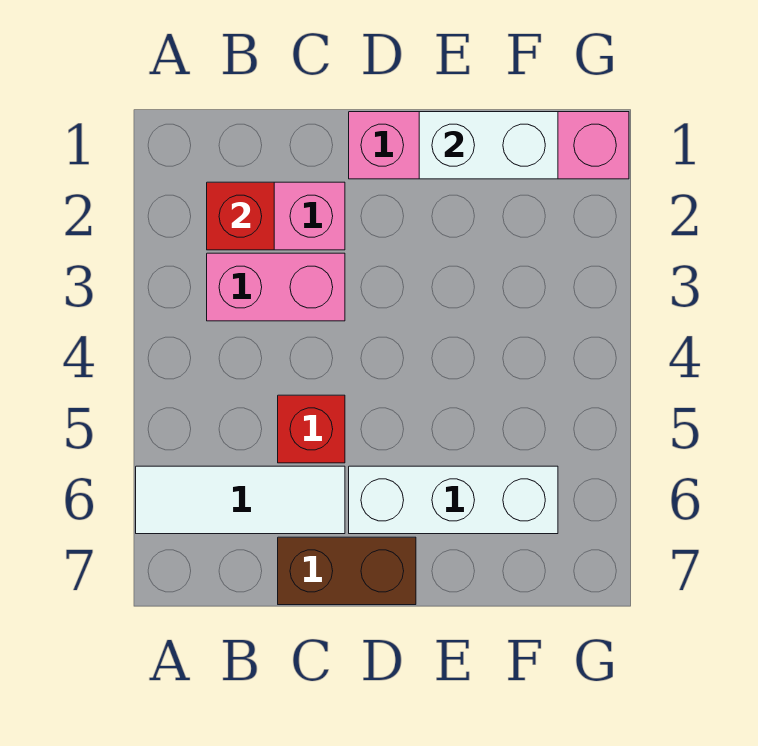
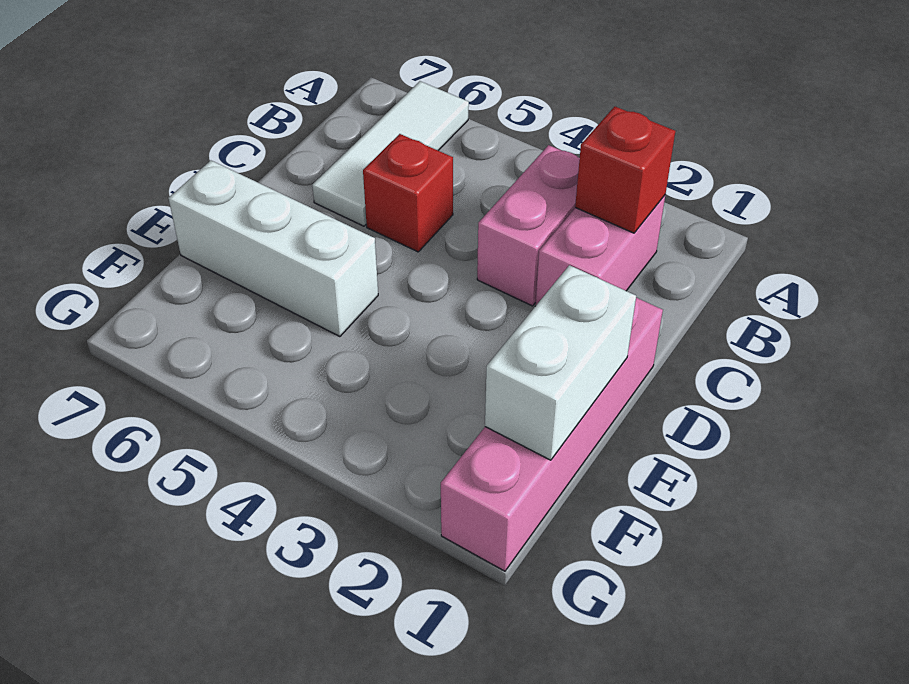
brown 1x2 brick [278,537,416,605] -> none
white 1x3 brick [349,466,558,534] -> white 1x3 brick turned to [169,161,378,337]

